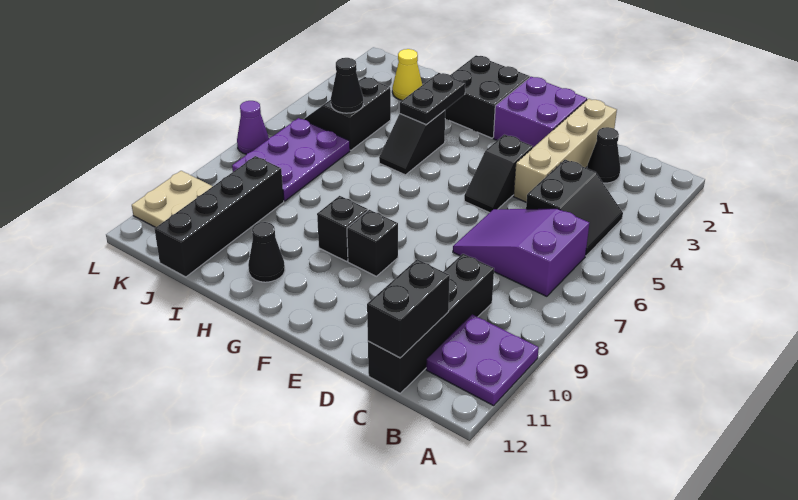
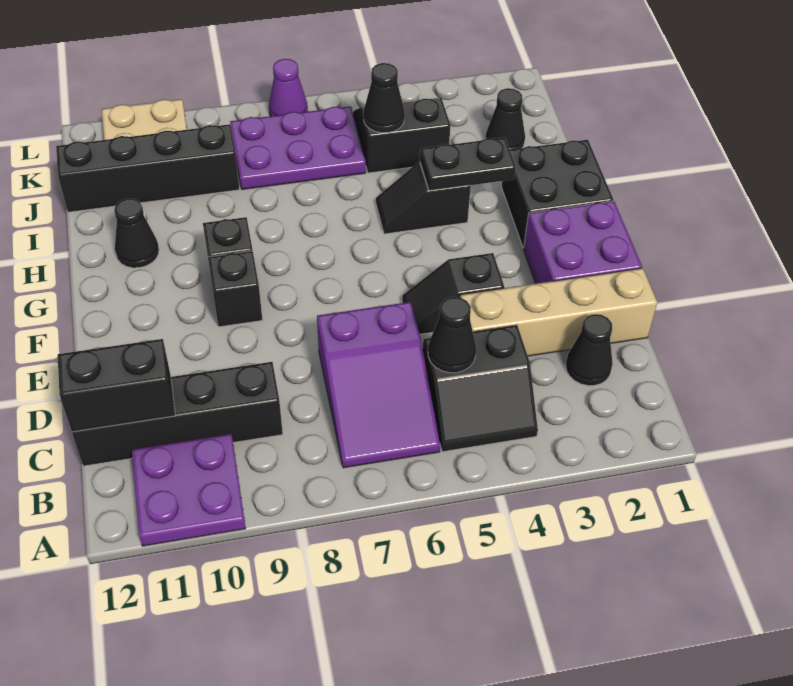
purple 2x3 slope [453,209,589,296] -> purple 2x3 slope turned to [317,302,440,468]
none -> black 1x1 cone [428,297,476,373]
yellow 1x1 cone [392,49,422,100] -> black 1x1 cone [485,88,525,150]

